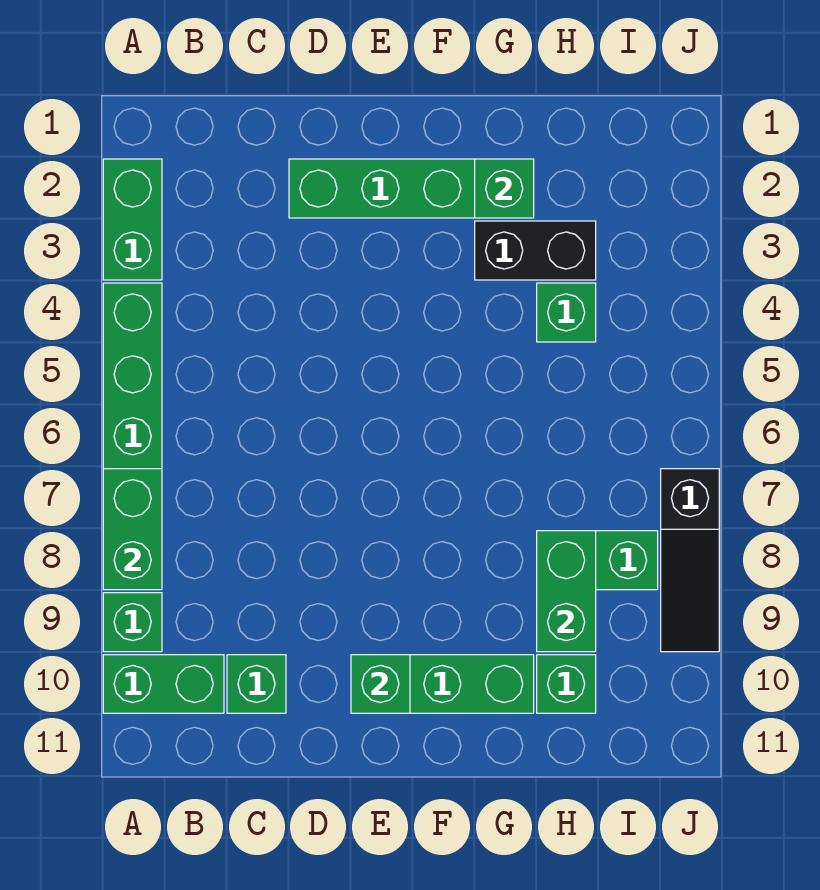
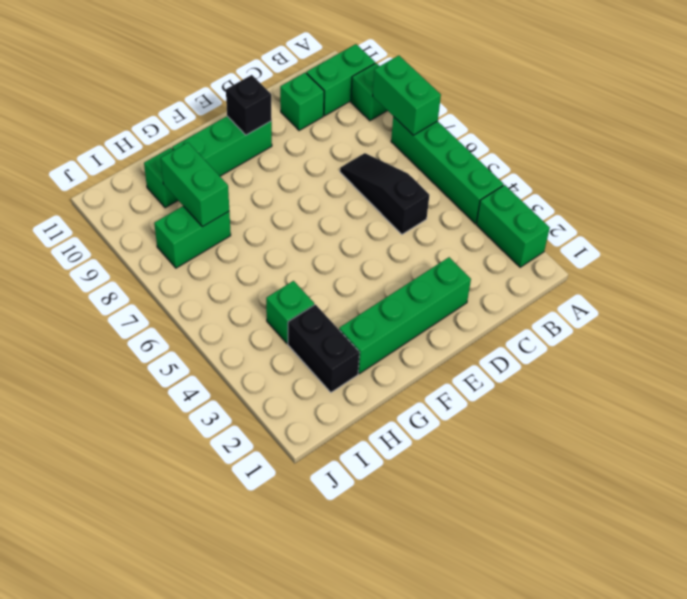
green 1x1 brick [351,655,410,713] -> black 1x1 brick [226,75,272,135]
green 1x1 brick [475,159,534,218] -> none
black 1x2 brick [475,221,596,280] -> black 1x2 brick turned to [288,305,360,392]
black 1x3 slope [661,469,719,652] -> black 1x3 slope moved to [340,153,429,234]

